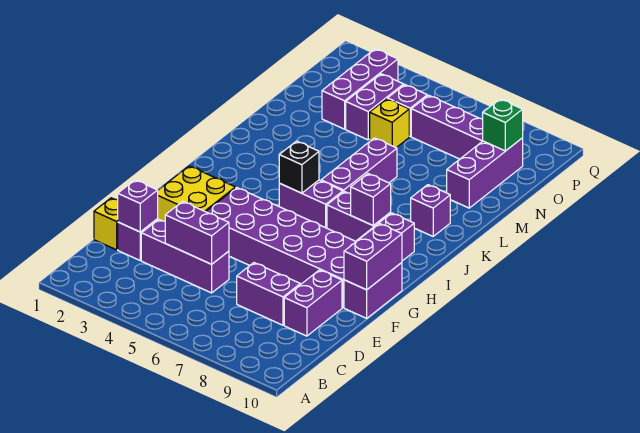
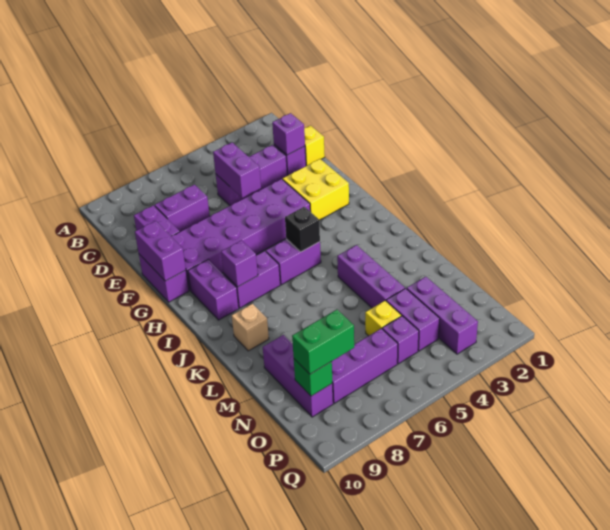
purple 1x2 brick [165,202,229,264] -> purple 1x2 brick turned to [213,143,261,198]
purple 1x3 brick [321,138,397,193] -> purple 1x3 brick moved to [337,245,405,308]
purple 1x1 brick [411,185,450,236] -> tan 1x1 brick [232,304,269,351]
none -> green 1x2 brick [292,310,354,374]

